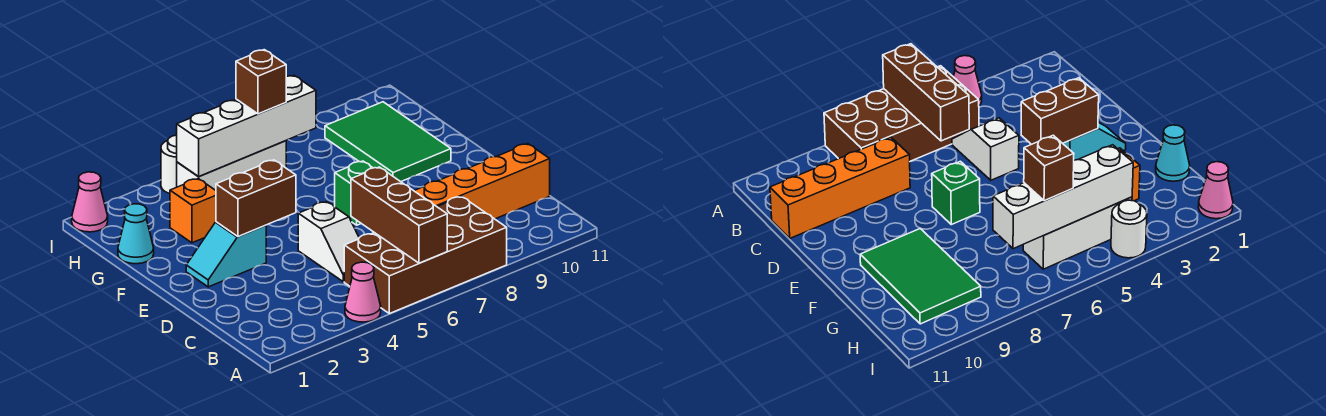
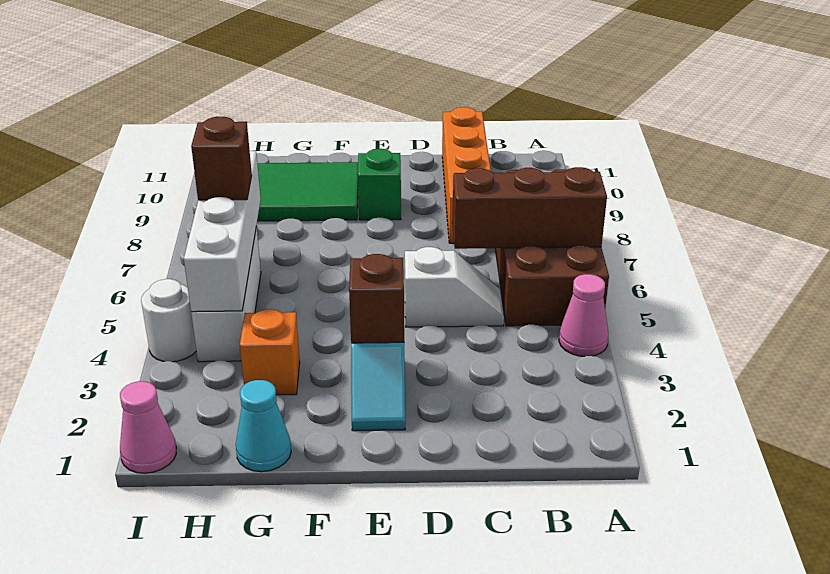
brown 1x2 brick [216,160,296,236] -> brown 1x1 brick [349,254,404,343]
green 1x1 brick [335,161,373,225] -> green 1x1 brick moved to [358,149,401,220]

